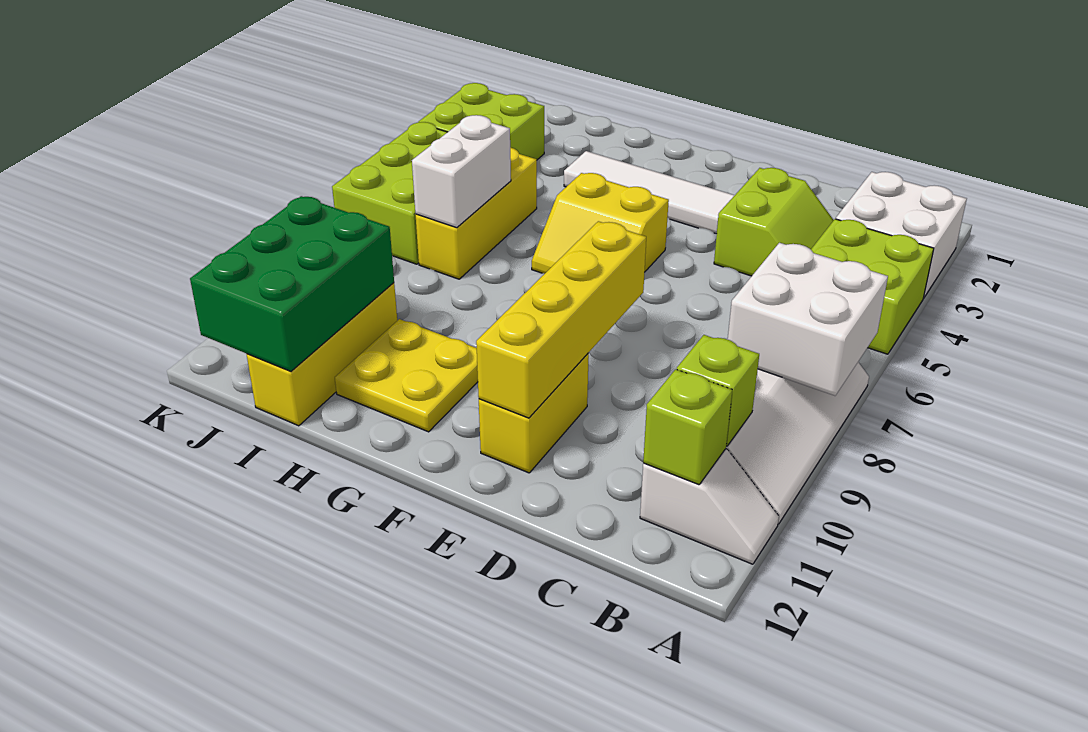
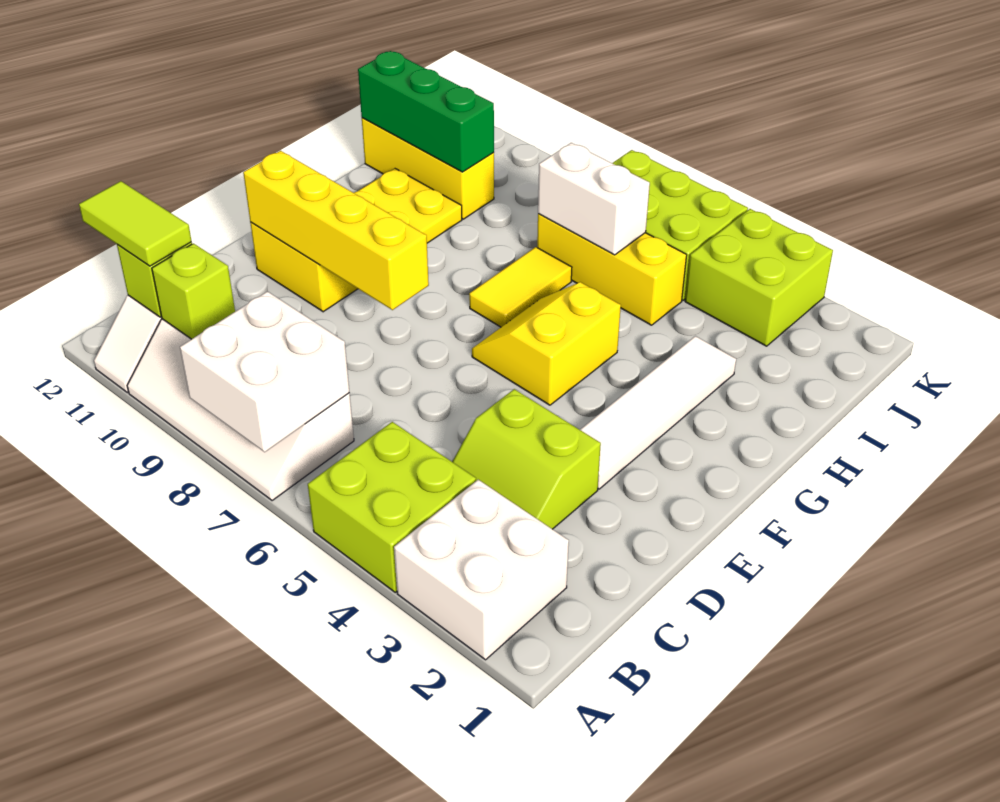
none -> lime 1x2 tile [79,181,192,266]
none -> yellow 1x2 tile [469,247,572,327]
green 2x3 brick [190,196,394,371] -> green 1x3 brick [358,51,494,172]

